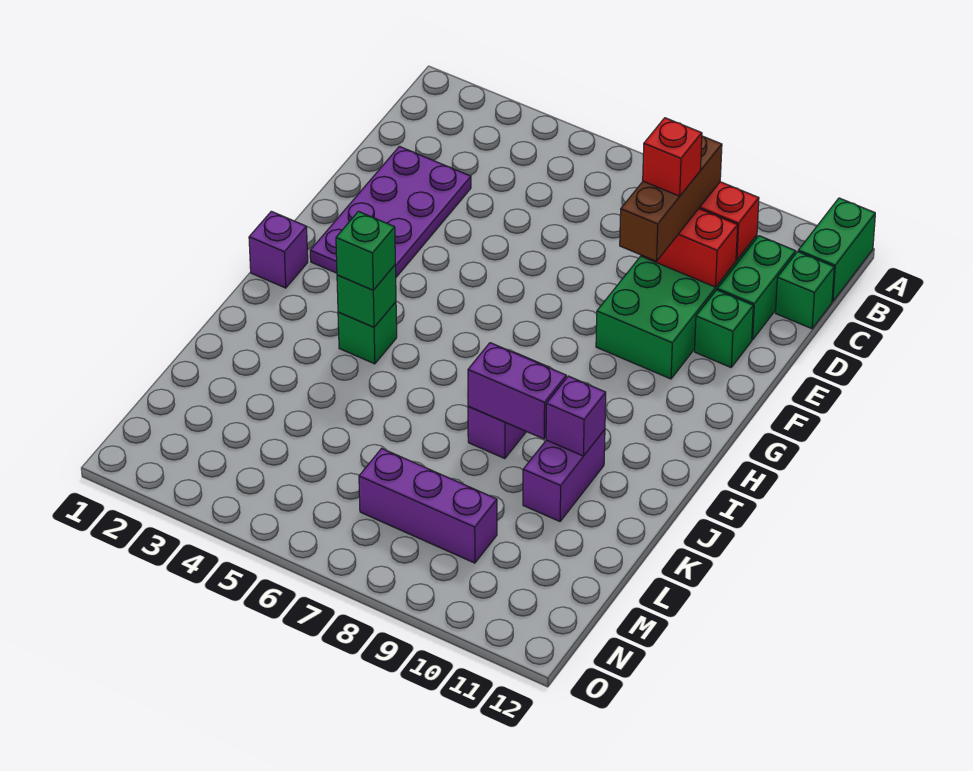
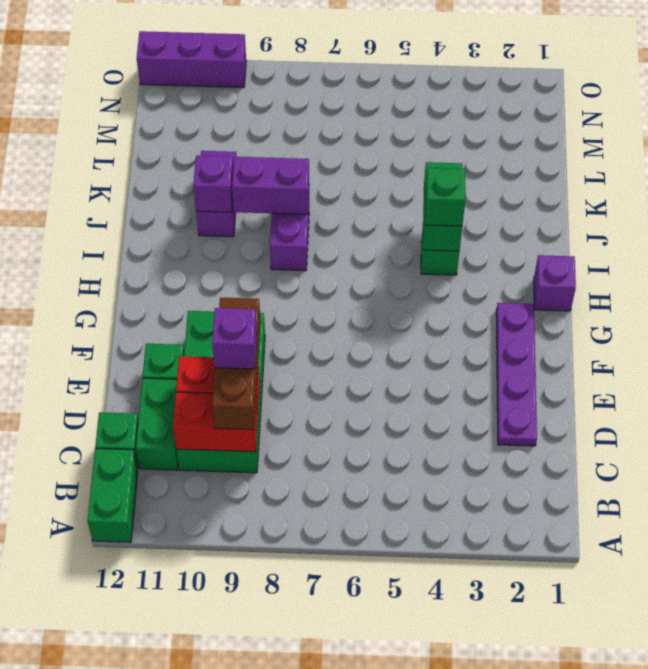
purple 2x4 plate [310,146,471,277] -> purple 1x4 plate [496,303,537,446]
red 1x1 brick [643,118,702,196] -> purple 1x1 brick [212,308,257,369]
green 1x1 brick [337,265,396,327] -> green 1x2 brick [423,162,462,251]
purple 1x3 brick [359,448,497,563] -> purple 1x3 brick moved to [137,31,246,88]

